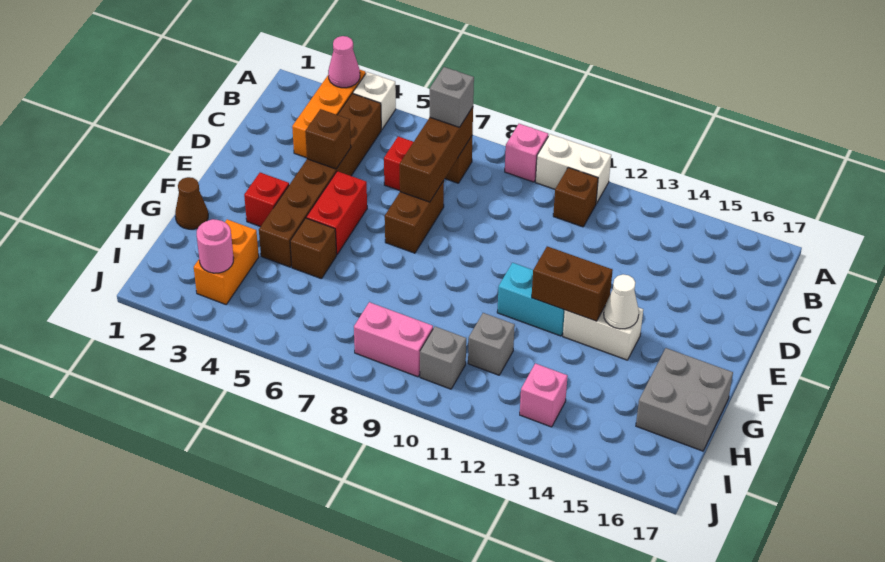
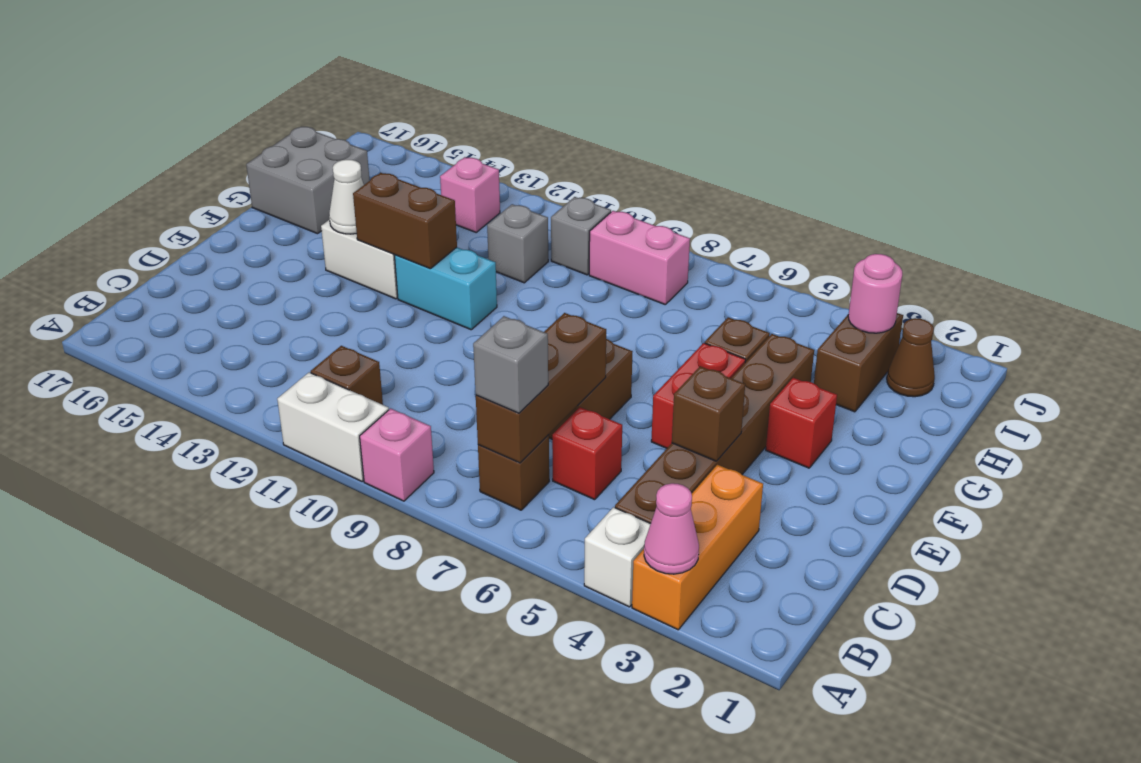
brown 1x1 cone [175,177,208,229] -> brown 1x1 cone moved to [887,318,935,397]
orange 1x2 brick [194,219,259,304] -> brown 1x2 brick [814,313,903,412]

